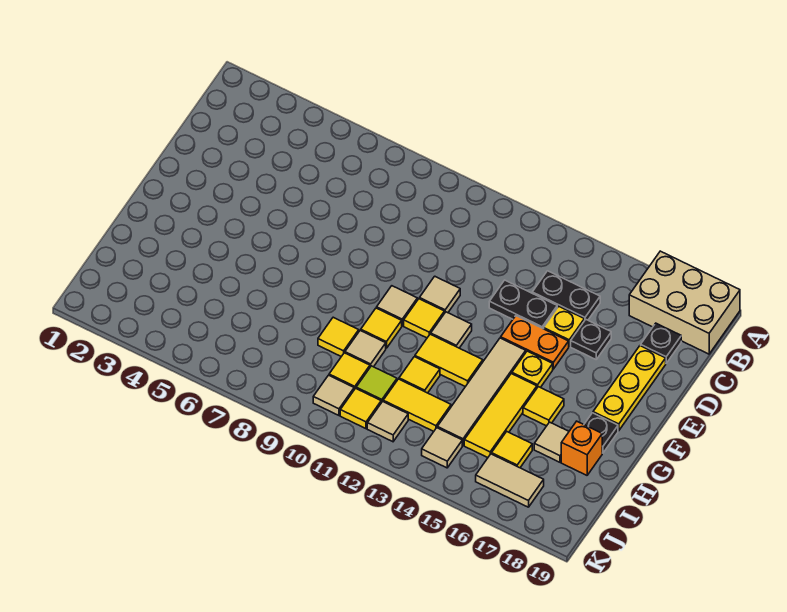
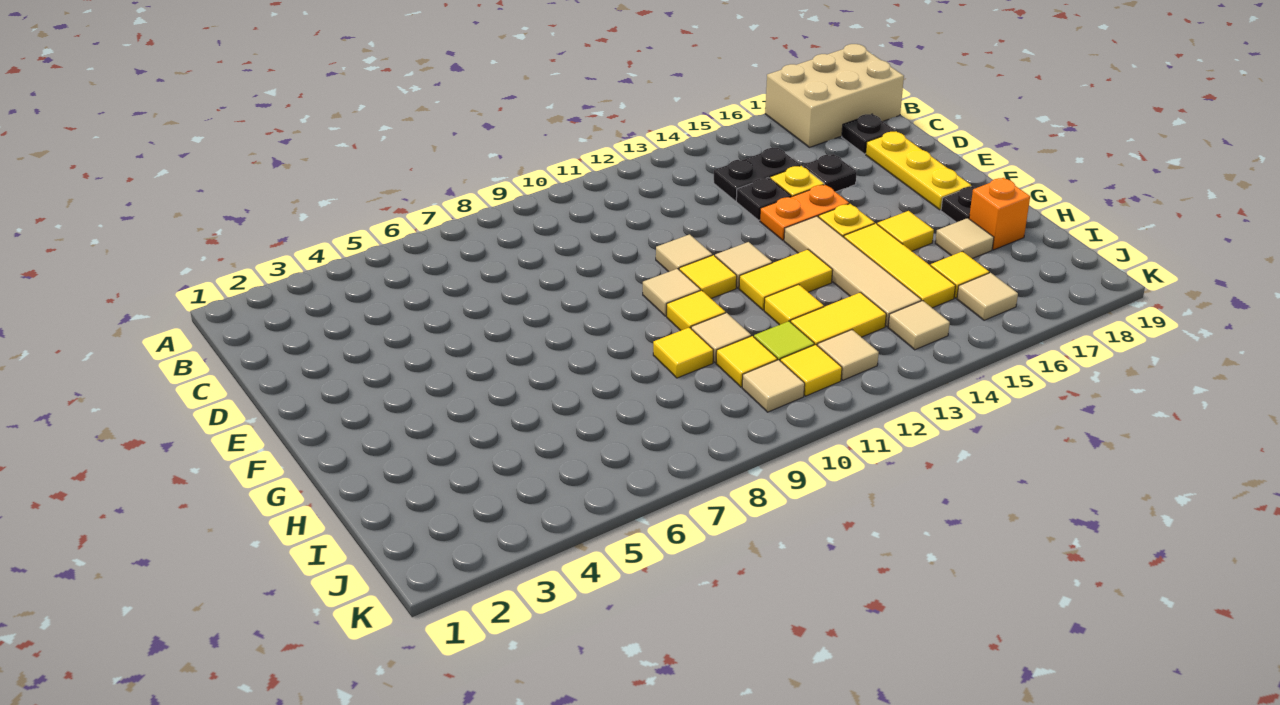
black 1x2 plate [489,280,557,329] -> black 1x1 plate [736,178,791,220]
tan 1x2 tile [476,454,544,507] -> tan 1x1 tile [957,273,1018,320]

